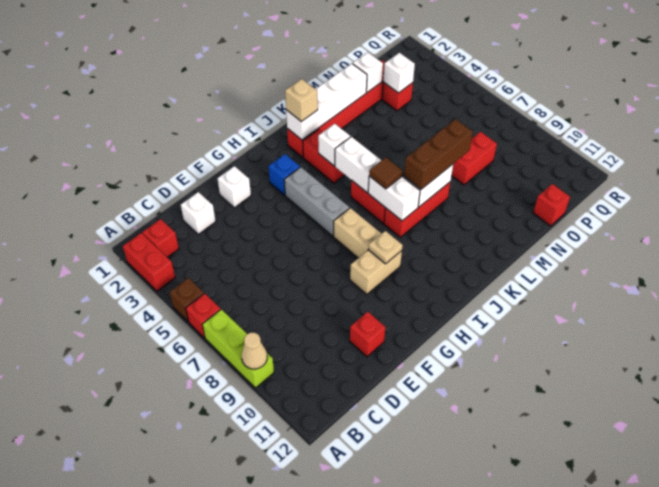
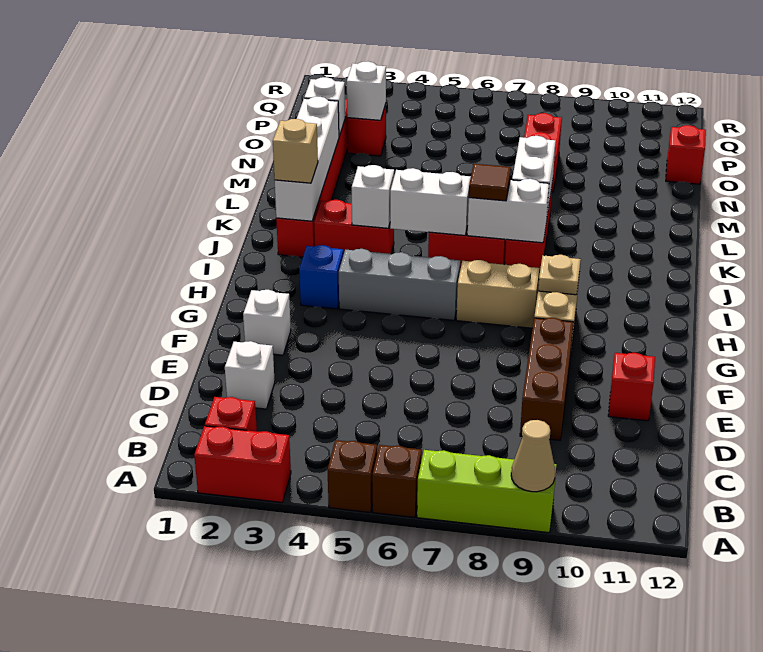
red 1x1 brick [186,293,221,338] -> brown 1x1 brick [372,445,422,517]
brown 1x3 brick [404,119,473,189] -> brown 1x3 brick moved to [520,318,573,440]

